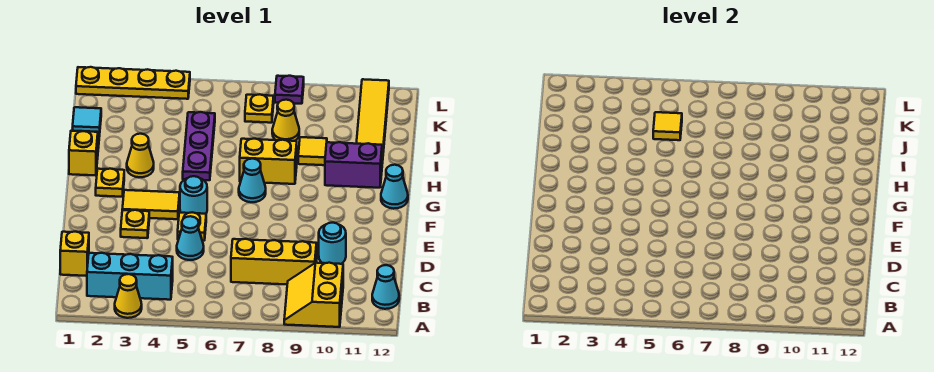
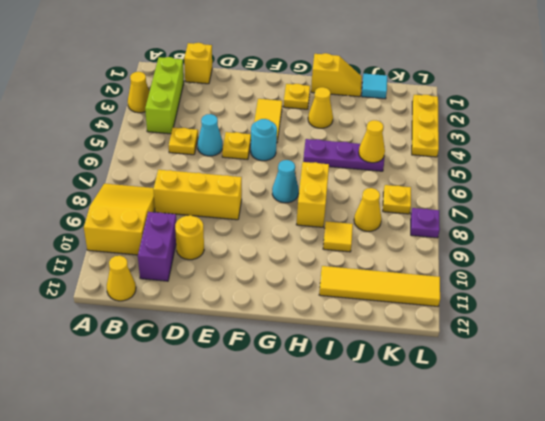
yellow 2x2 slope [284,263,343,327] -> yellow 2x3 slope [84,184,155,255]
cyan 1x3 brick [87,253,173,300] -> lime 1x3 brick [145,57,184,134]
cyan 1x1 cone [372,265,399,309] -> yellow 1x1 cone [107,256,136,301]
yellow 1x3 brick [231,239,317,285] -> yellow 1x3 brick turned to [153,170,242,220]
cyan 1x1 round brick [319,223,346,264] -> yellow 1x1 round brick [175,215,204,260]
yellow 1x1 plate [121,210,149,238] -> yellow 1x1 plate moved to [169,127,198,155]
cyan 1x1 cone [381,165,408,209] -> none
purple 1x2 brick [325,142,382,188] -> purple 1x2 brick moved to [138,212,176,281]
yellow 1x1 tile [653,112,682,140] -> yellow 1x1 cone [359,120,385,163]
yellow 1x4 plate [76,67,190,99] -> yellow 1x3 plate [412,95,439,157]

